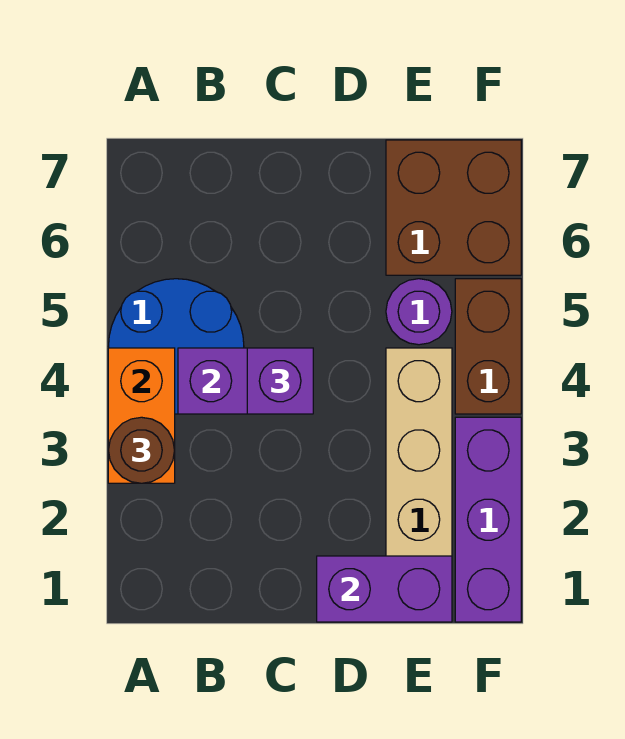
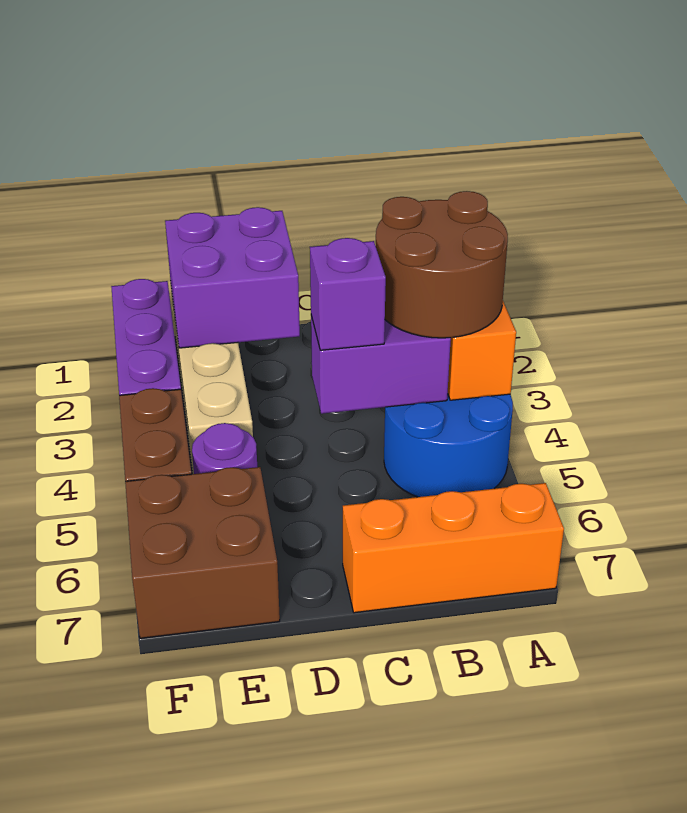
brown 1x1 round brick [109,417,174,483] -> brown 2x2 round brick [376,191,508,338]
none -> orange 1x3 brick [343,483,564,613]
purple 1x2 brick [317,556,452,622] -> purple 2x2 brick [165,207,300,348]

